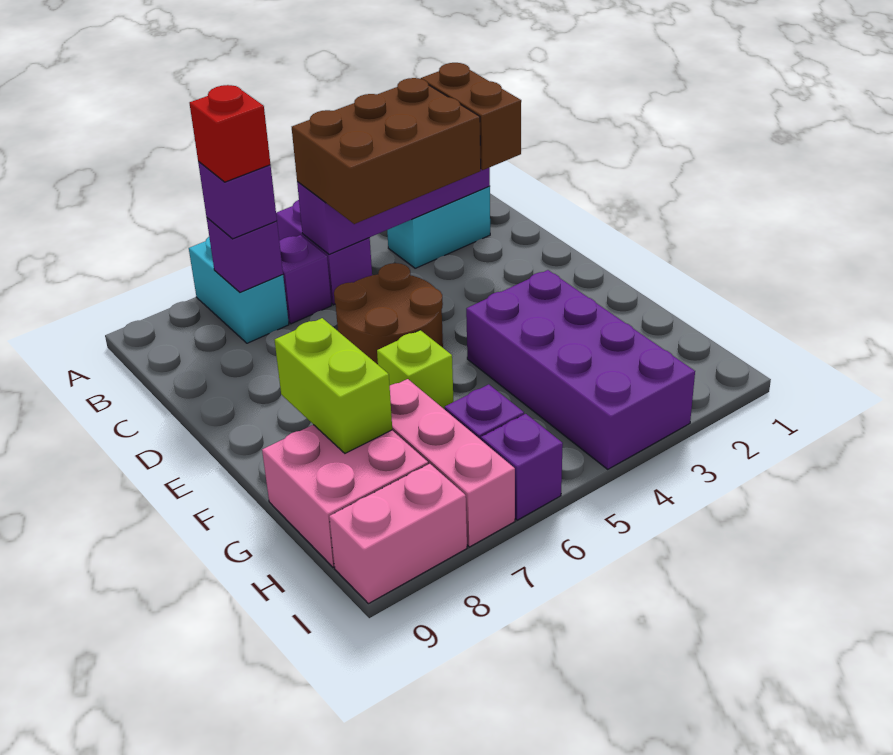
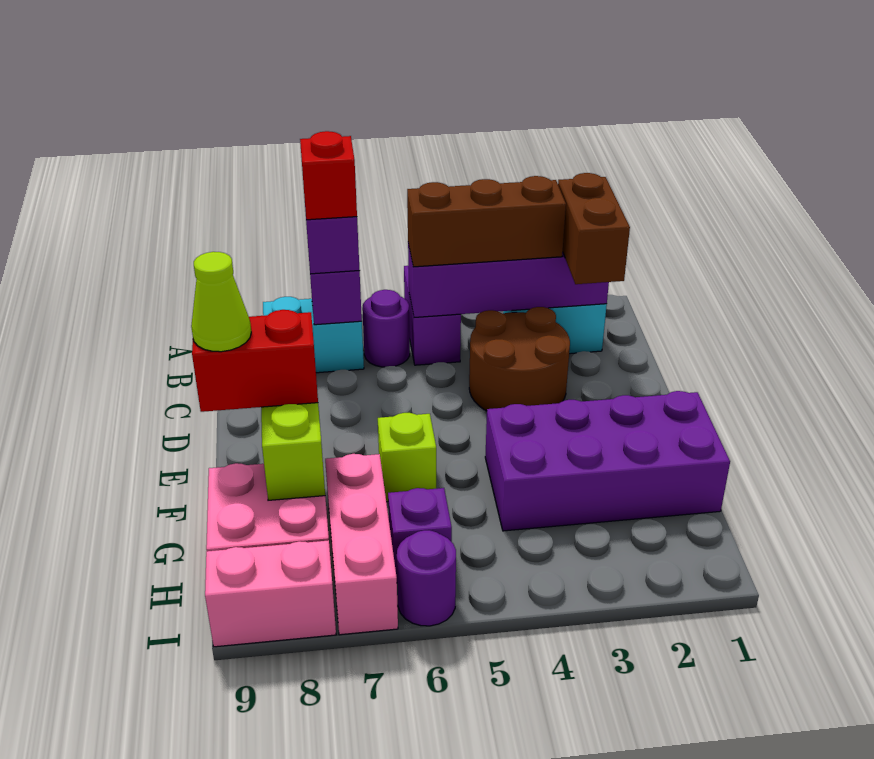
cyan 1x2 brick [189,237,289,343] -> cyan 1x2 brick turned to [263,297,364,373]
brown 2x3 brick [292,78,481,224] -> brown 1x3 brick [407,176,566,267]
purple 1x1 brick [279,235,332,324] -> purple 1x1 round brick [362,290,410,367]
brown 2x2 round brick [334,263,443,364] -> brown 2x2 round brick moved to [469,307,570,411]
purple 2x4 brick [466,270,695,469] -> purple 2x4 brick turned to [485,391,730,531]
none -> red 1x2 brick [192,310,318,412]
none -> lime 1x1 cone [191,252,251,352]
purple 1x1 brick [481,414,563,520] -> purple 1x1 round brick [397,530,456,626]

